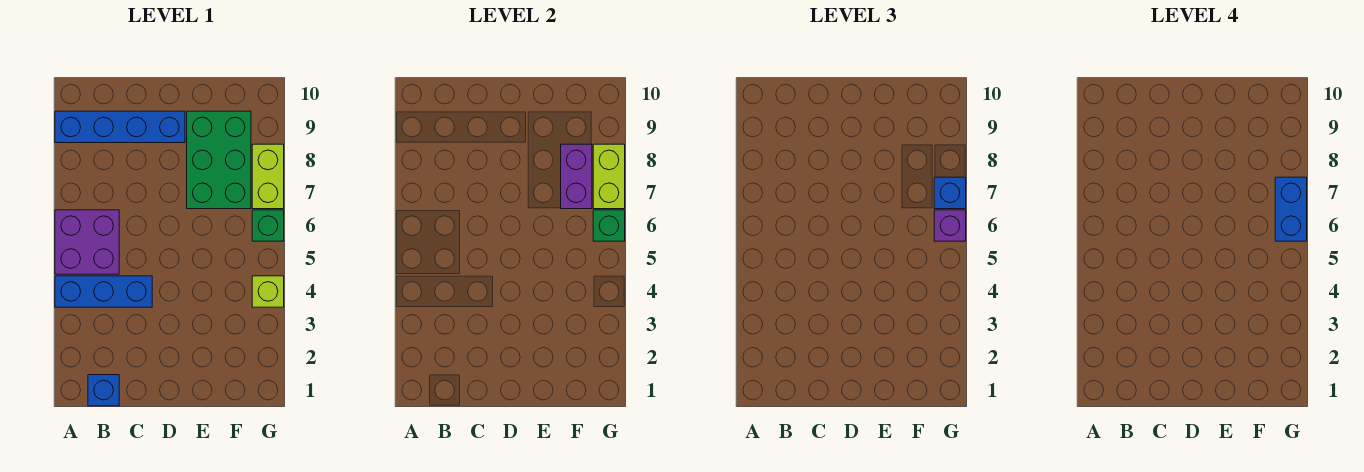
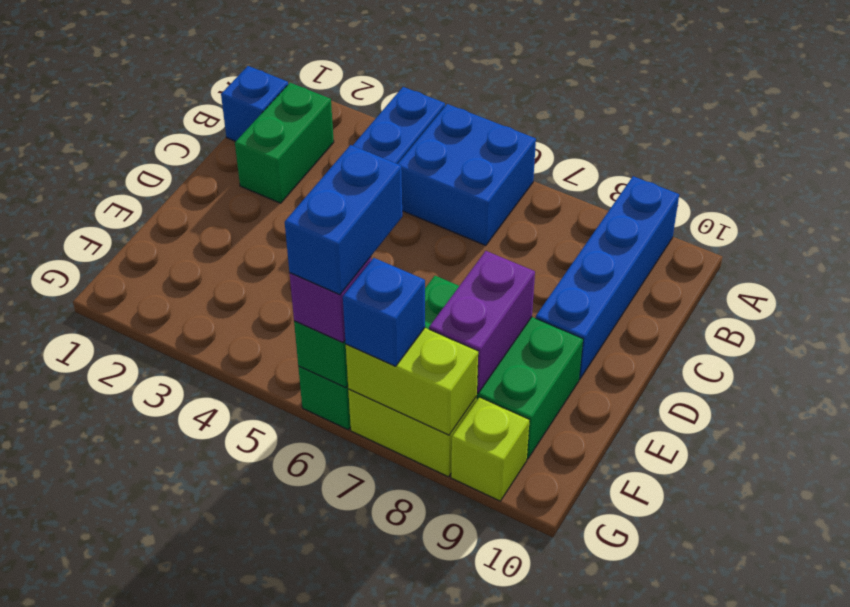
purple 2x2 brick [55,210,119,274] -> blue 2x2 brick [398,104,536,246]
none -> green 1x2 brick [235,83,334,203]
purple 1x2 brick [561,144,592,209] -> purple 1x2 brick turned to [429,251,535,393]
lime 1x1 brick [252,276,284,307] -> lime 1x1 brick moved to [451,397,530,501]
blue 1x2 brick [1275,177,1307,241] -> blue 1x2 brick turned to [285,145,402,295]

